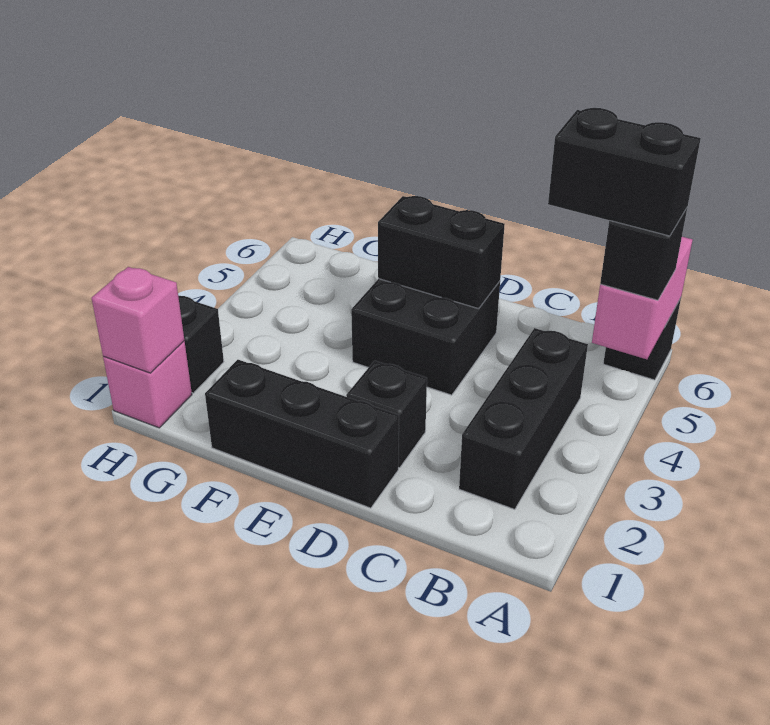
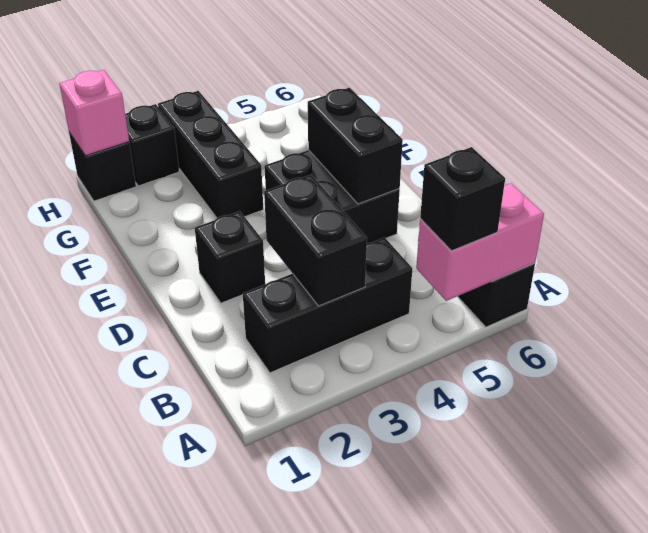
black 1x2 brick [548,108,701,236] -> black 1x2 brick moved to [264,175,367,306]
black 1x3 brick [205,360,399,508] -> black 1x3 brick moved to [158,91,263,218]
pink 1x1 brick [103,341,192,428] -> black 1x1 brick [69,132,136,201]

